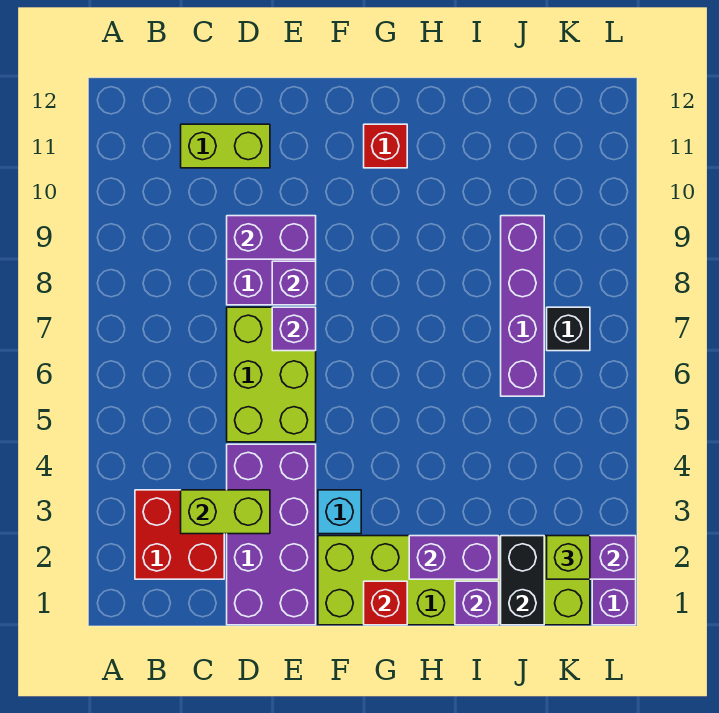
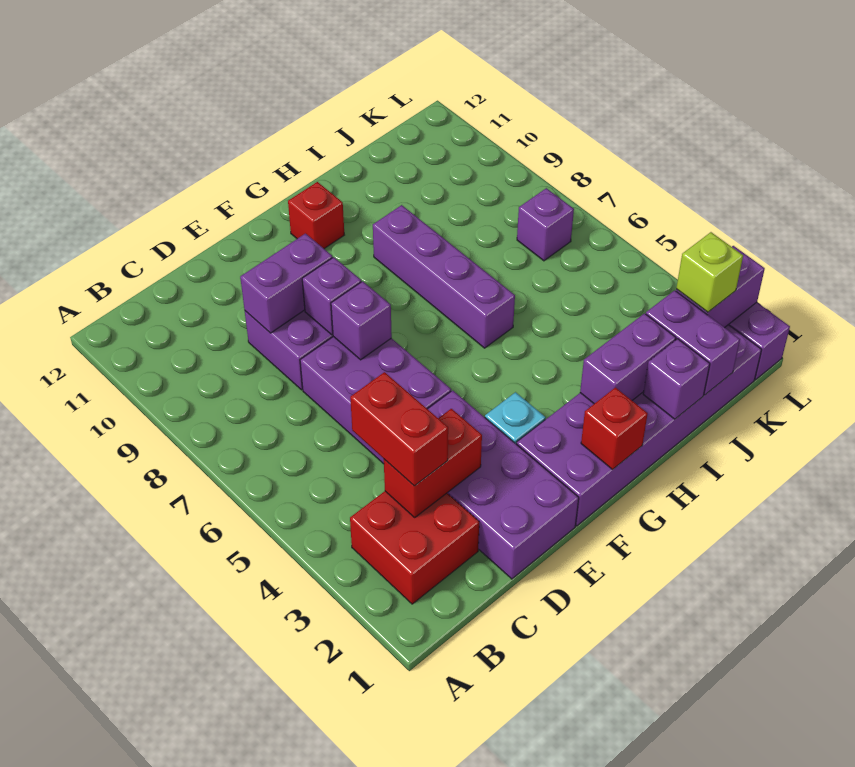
lime 1x2 brick [181,490,270,534] -> red 1x2 brick [384,409,482,517]
none -> red 1x2 brick [350,372,448,486]
lime 1x2 brick [181,124,270,168] -> none
lime 2x3 brick [227,307,316,442] -> purple 2x3 brick [300,337,451,464]
lime 2x6 brick [318,536,590,625] -> purple 2x6 brick [517,325,762,526]
black 1x2 brick [501,536,544,625] -> purple 1x2 brick [646,290,740,395]
purple 1x4 brick [501,216,544,396] -> purple 1x4 brick moved to [373,205,515,348]
black 1x1 brick [547,307,590,351] -> purple 1x1 brick [517,188,574,261]

